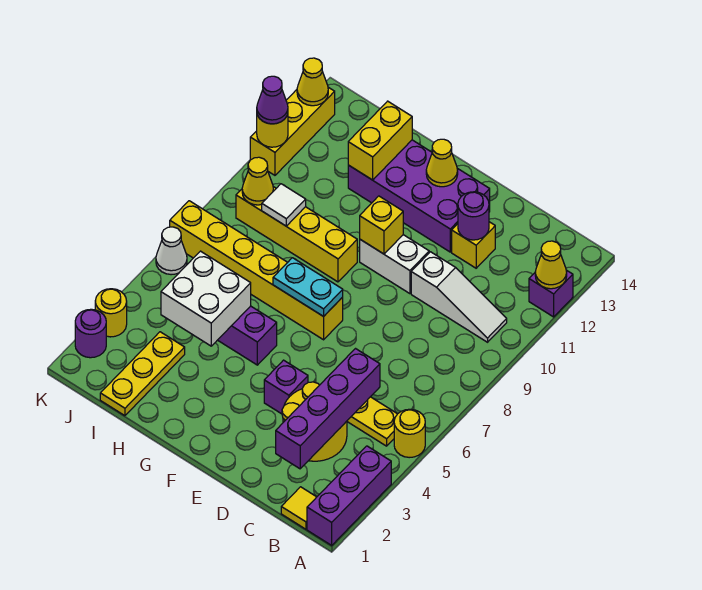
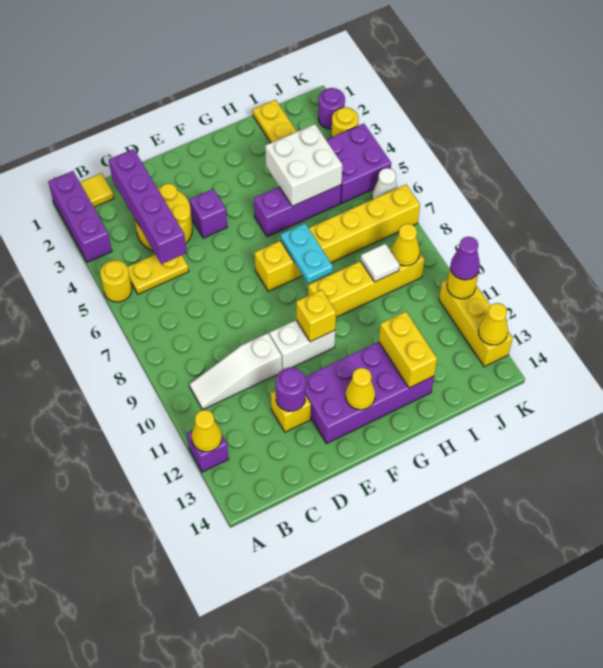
cyan 1x2 plate [273,258,343,316] -> cyan 1x2 plate turned to [281,223,333,283]
none -> purple 2x2 brick [326,124,391,203]

